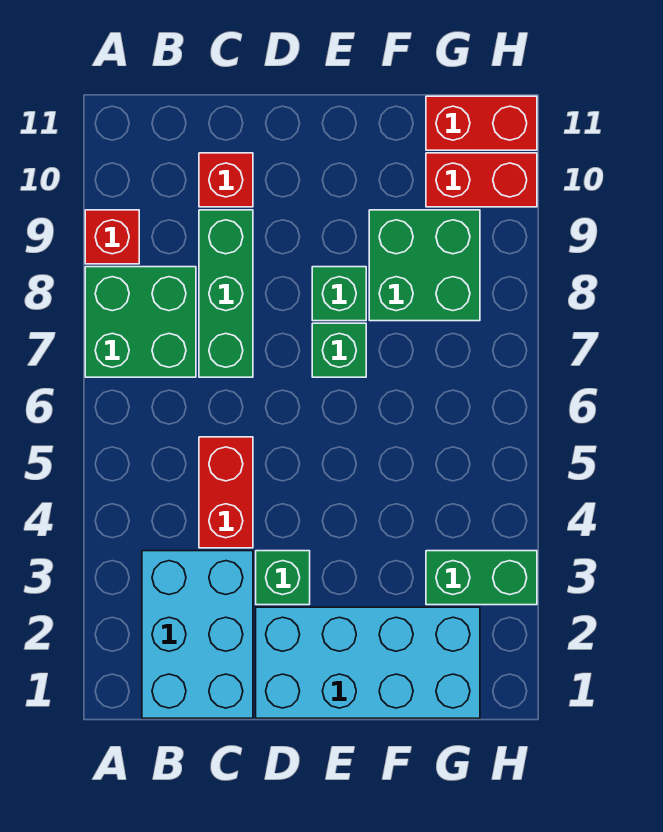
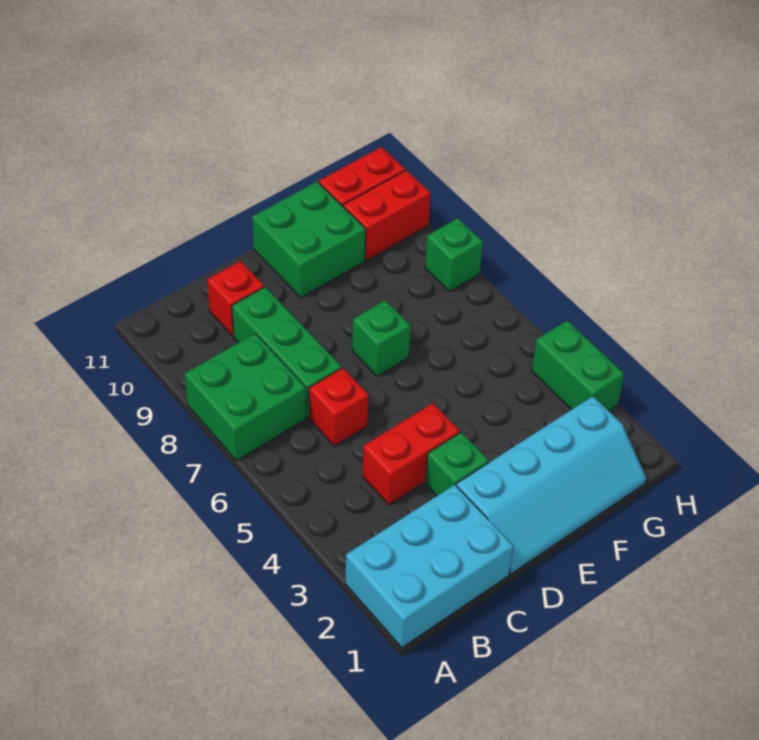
red 1x1 brick [85,210,139,264] -> red 1x1 brick moved to [309,368,369,446]
cyan 2x3 brick [142,551,253,718] -> cyan 2x3 brick turned to [345,485,514,648]
red 1x2 brick [199,437,253,548] -> red 1x2 brick turned to [363,403,460,505]
cyan 2x4 brick [256,607,480,718] -> cyan 2x4 slope [456,396,646,574]
green 1x1 brick [312,267,366,321] -> green 1x1 brick moved to [425,218,483,291]
green 2x2 brick [369,210,480,321] -> green 2x2 brick moved to [252,182,366,298]
green 1x2 brick [426,551,537,605] -> green 1x2 brick turned to [532,320,624,411]

